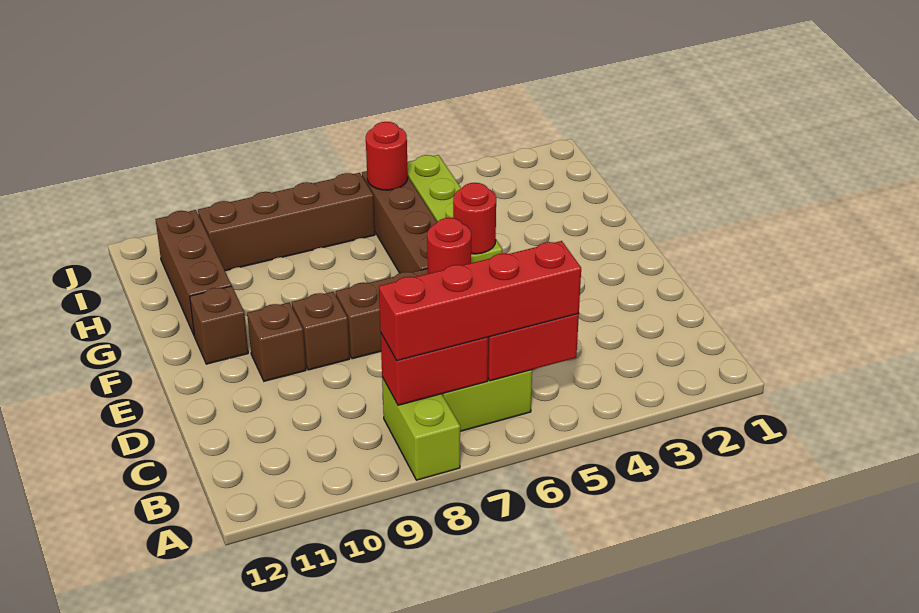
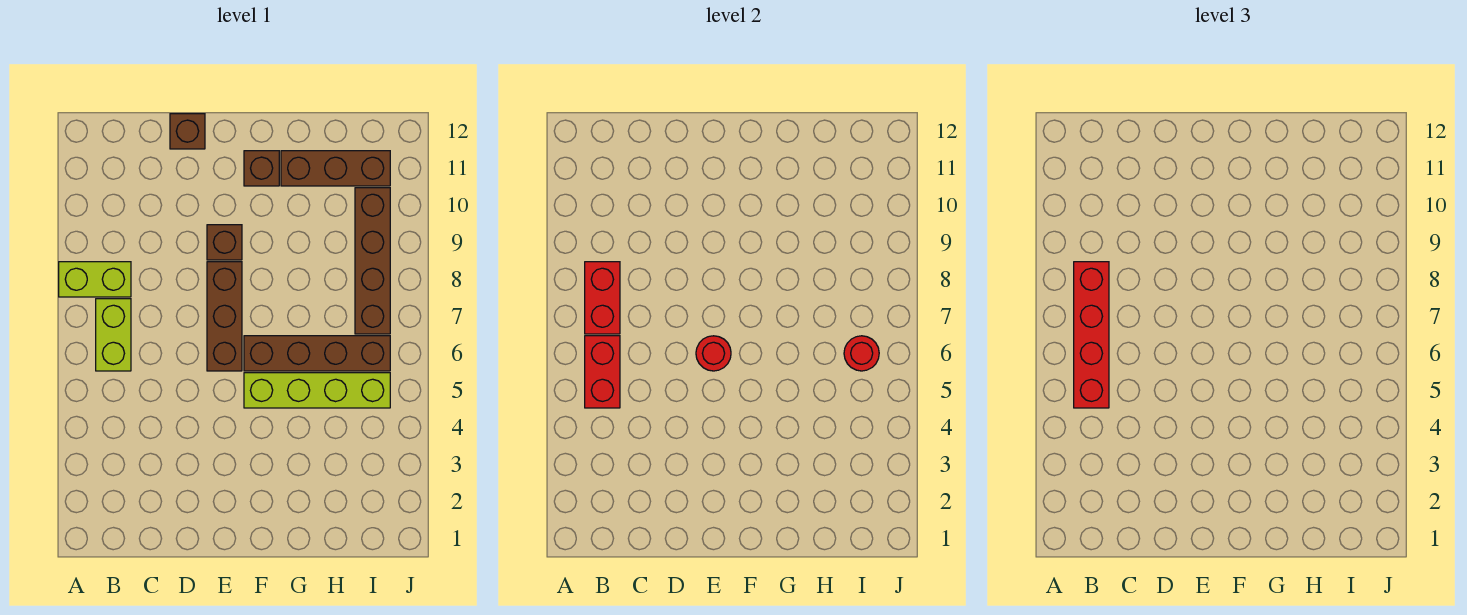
brown 1x1 brick [247,303,306,381] -> brown 1x1 brick moved to [170,114,205,149]
red 1x1 round brick [453,183,496,254] -> none

